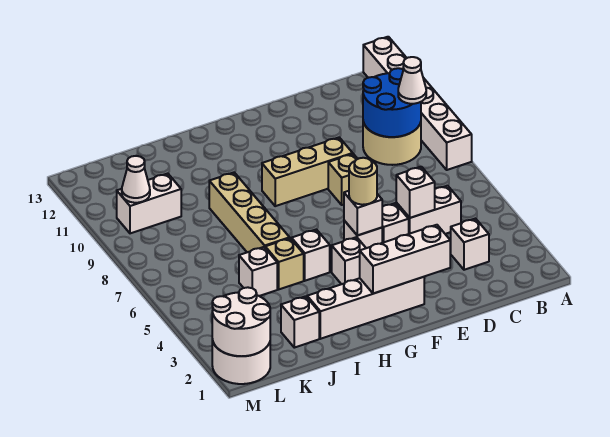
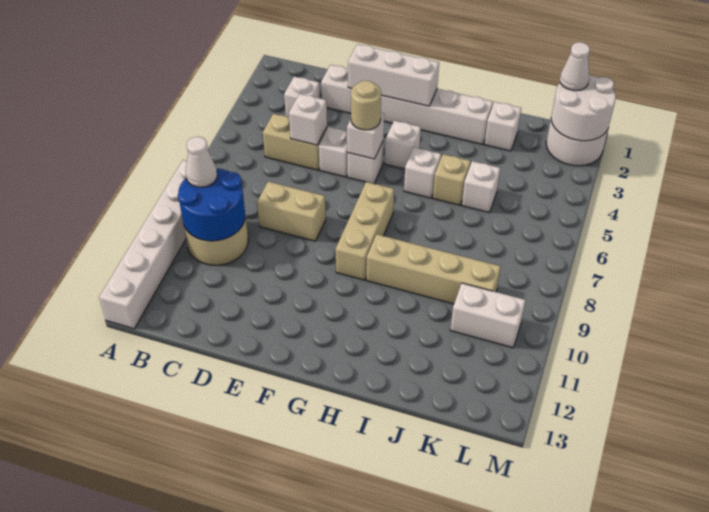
white 1x2 brick [396,186,461,234] -> tan 1x2 brick [263,114,327,170]
tan 1x1 brick [328,154,357,205] -> tan 1x2 brick [257,182,326,241]
tan 1x3 brick [262,137,353,206] -> tan 1x3 brick turned to [336,182,394,280]
white 1x4 brick [307,277,424,339] -> white 1x6 brick [321,65,493,144]
tan 1x4 brick [209,172,290,252] -> tan 1x4 brick turned to [366,234,501,304]
white 1x1 cone [122,156,150,203] -> white 1x1 cone moved to [560,42,590,91]

